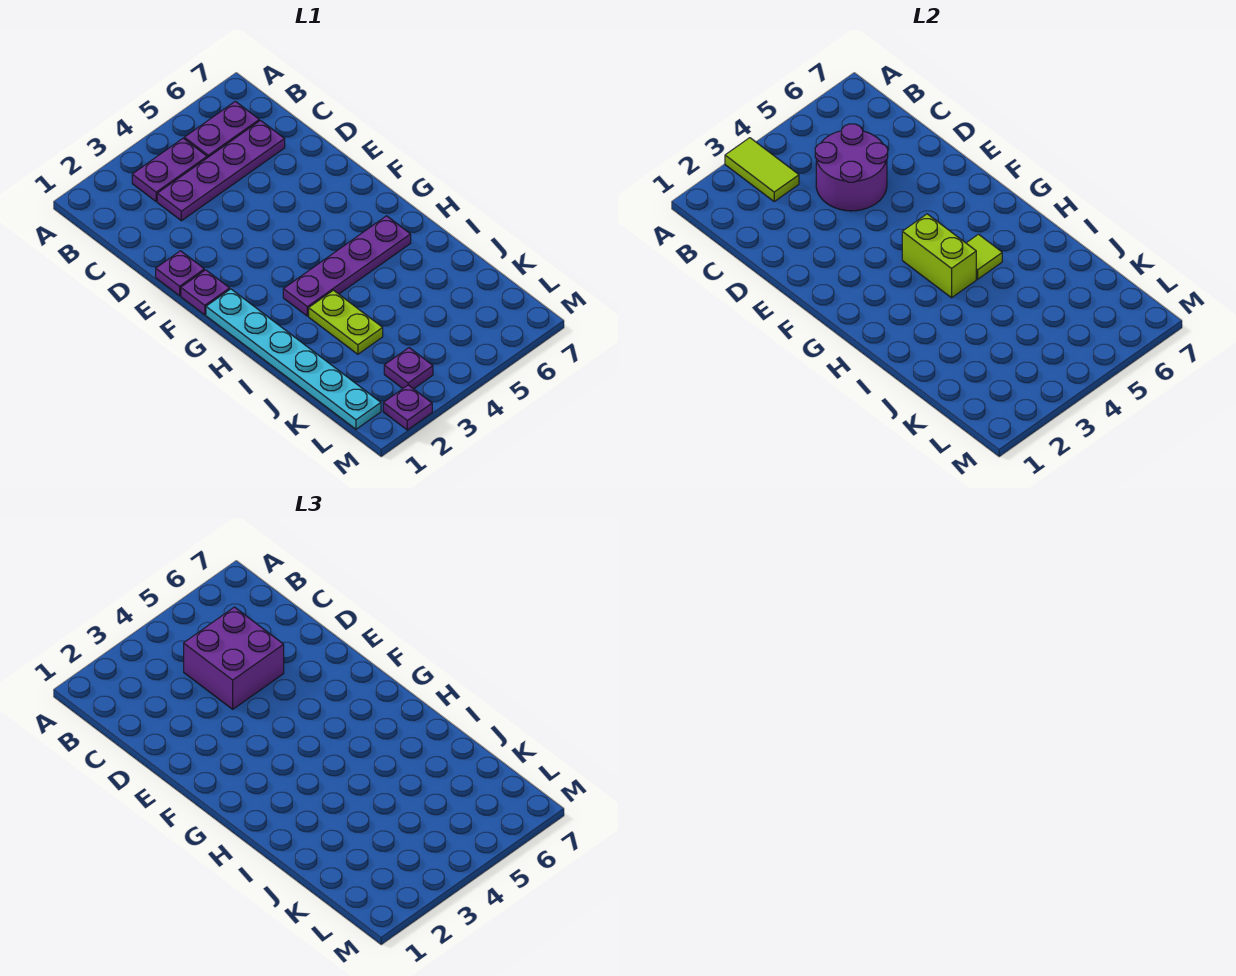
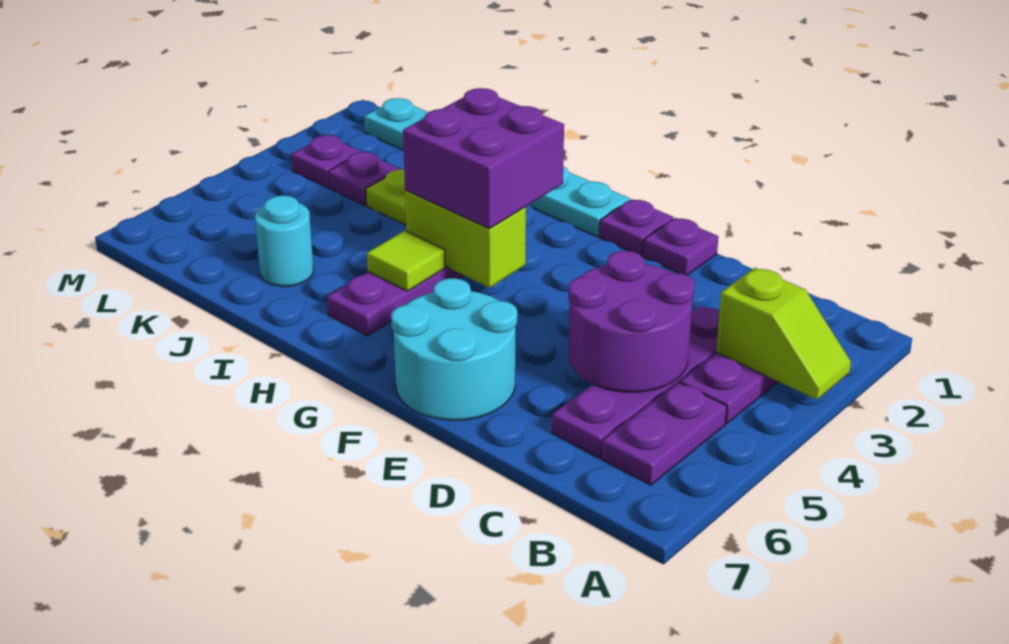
lime 1x2 tile [725,138,799,201] -> lime 1x2 slope [716,268,851,399]
purple 2x2 brick [184,607,284,709] -> purple 2x2 brick moved to [403,88,564,229]
none -> cyan 2x2 round brick [391,278,517,420]
none -> cyan 1x1 round brick [255,196,313,286]
purple 1x1 plate [383,385,432,430] -> purple 1x1 plate moved to [328,152,399,205]

